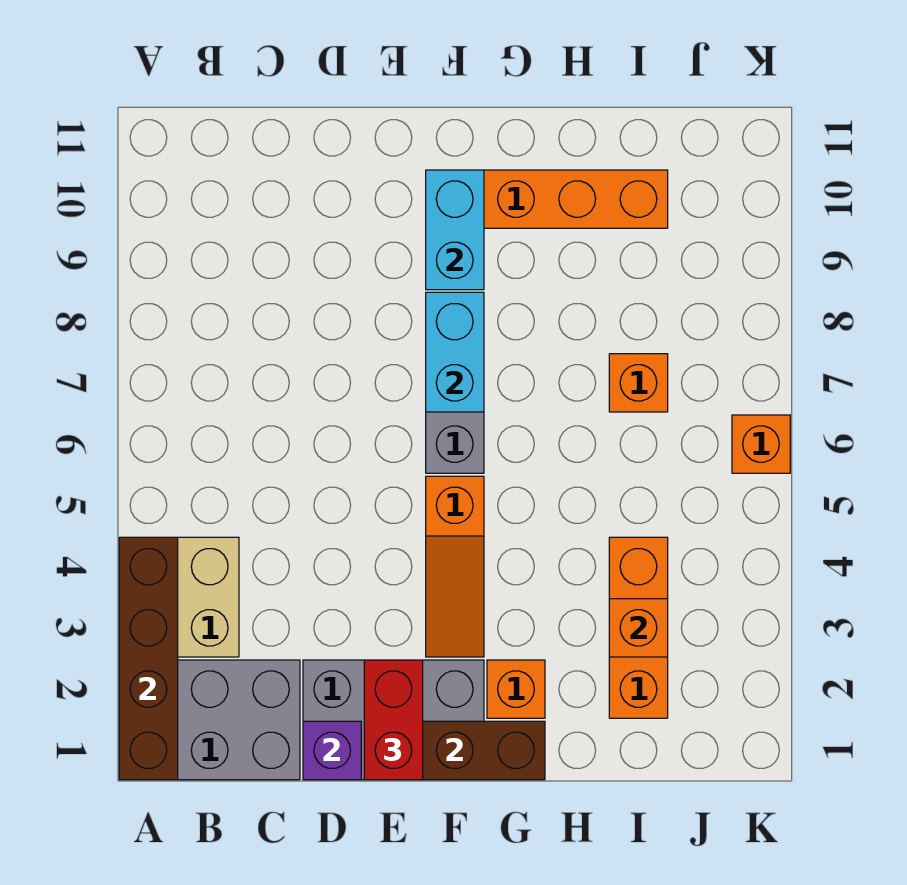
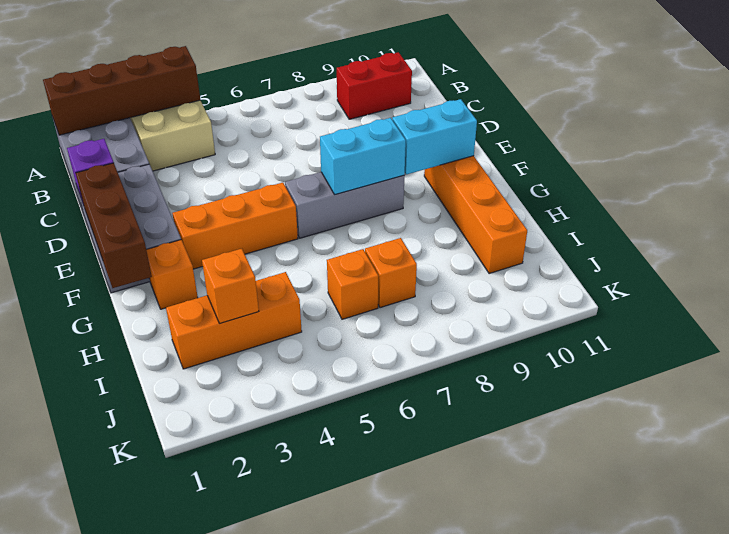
red 1x2 brick [364,660,423,780] -> red 1x2 brick moved to [337,52,412,119]
orange 1x3 slope [426,476,484,657] -> orange 1x3 brick [172,183,298,269]
orange 1x1 brick [732,415,790,473] -> orange 1x1 brick moved to [327,249,378,319]

